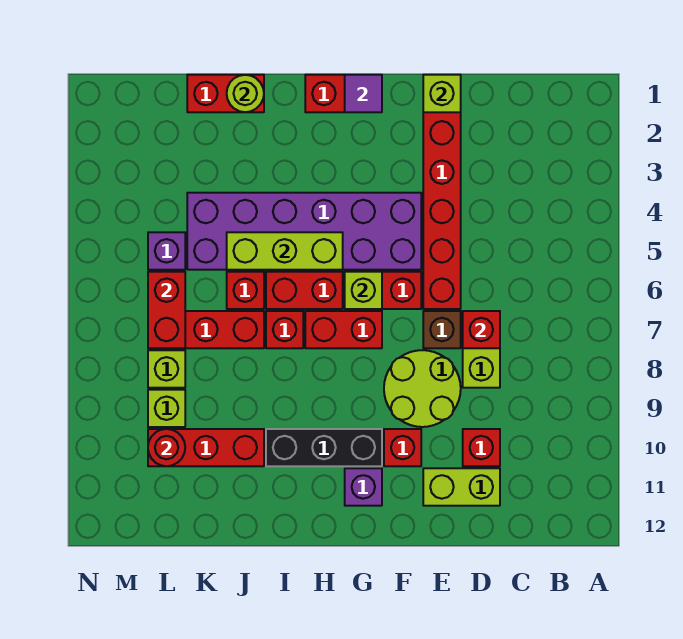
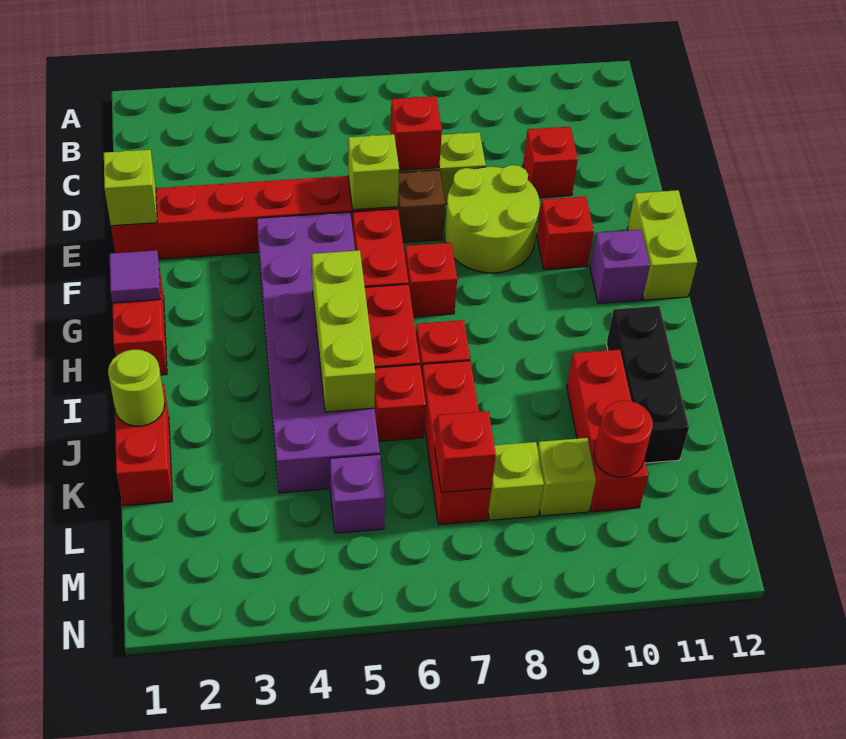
lime 1x2 brick [423,468,500,506] -> lime 1x2 brick moved to [627,190,697,300]
lime 1x1 brick [345,272,382,309] -> lime 1x1 brick moved to [348,134,400,210]
red 1x2 brick [305,311,382,348] -> red 1x1 brick [405,243,457,317]
black 1x3 brick [266,429,382,466] -> black 1x3 brick moved to [606,306,689,463]
red 1x2 brick [148,272,185,348] -> red 1x1 brick [435,411,496,492]

